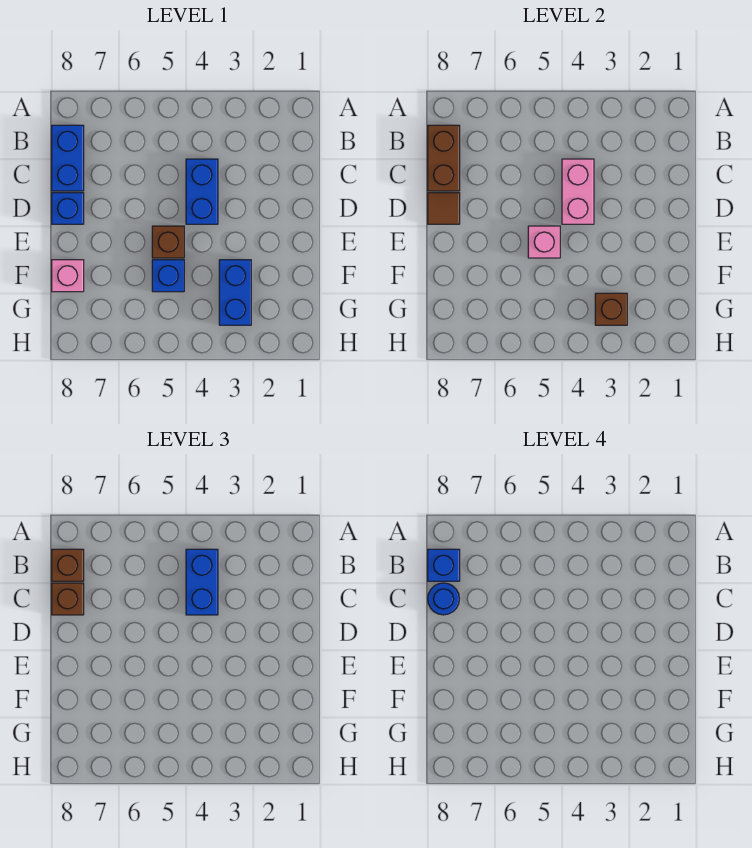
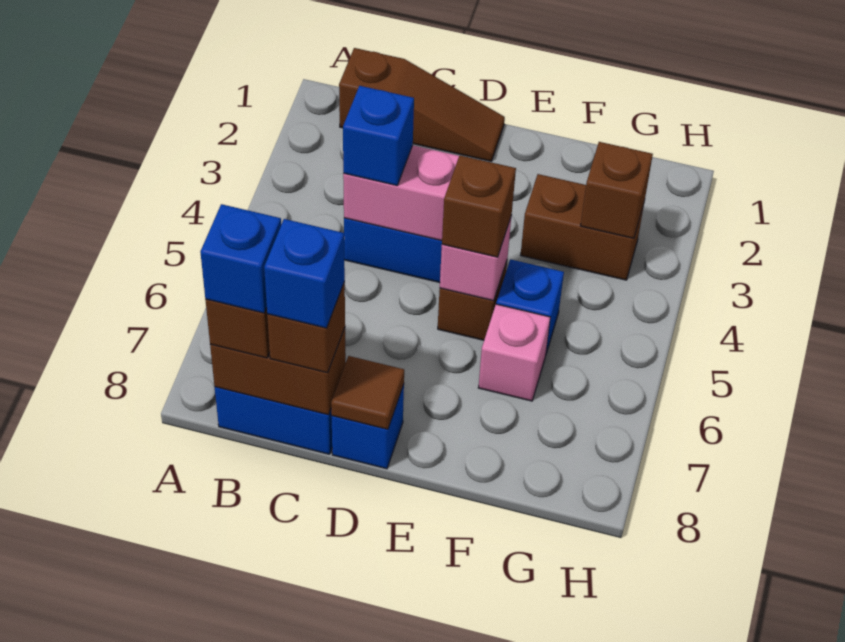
none -> brown 1x3 slope [339,48,505,161]
blue 1x2 brick [186,549,218,615] -> blue 1x1 brick [343,86,414,185]
blue 1x1 round brick [428,583,459,615] -> blue 1x1 brick [264,219,345,328]
none -> brown 1x1 brick [442,155,516,257]
blue 1x2 brick [219,260,251,325] -> brown 1x2 brick [521,174,644,280]
pink 1x1 brick [52,260,84,292] -> pink 1x1 brick moved to [478,304,550,401]

